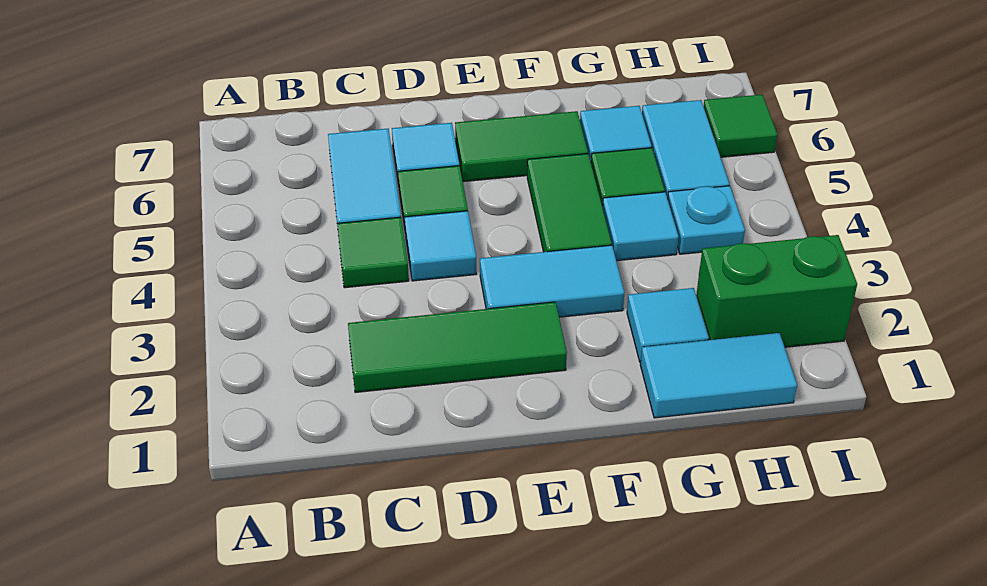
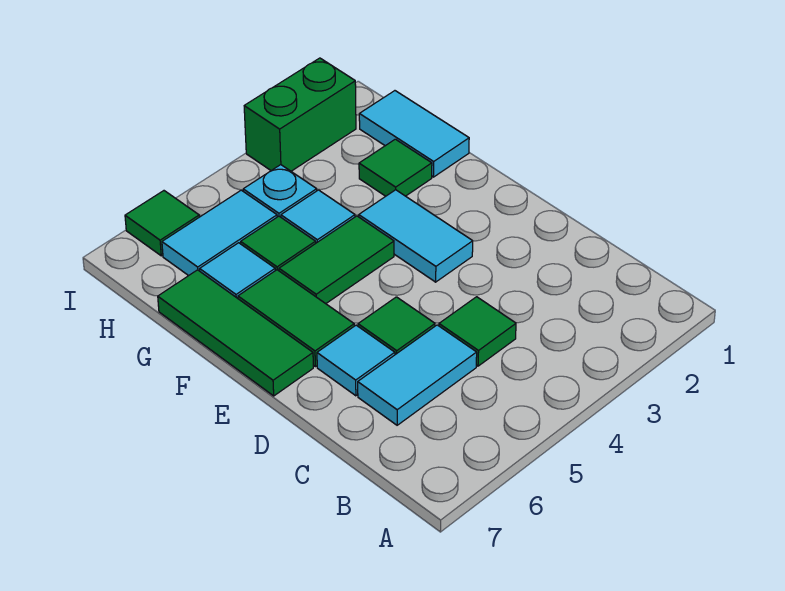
green 1x3 tile [348,302,567,393] -> green 1x3 tile moved to [158,270,313,396]
cyan 1x1 tile [405,211,476,281] -> none
cyan 1x1 tile [627,288,709,363] -> green 1x1 tile [359,139,432,196]
green 1x2 brick [696,235,857,347] -> green 1x2 brick turned to [244,58,356,171]

